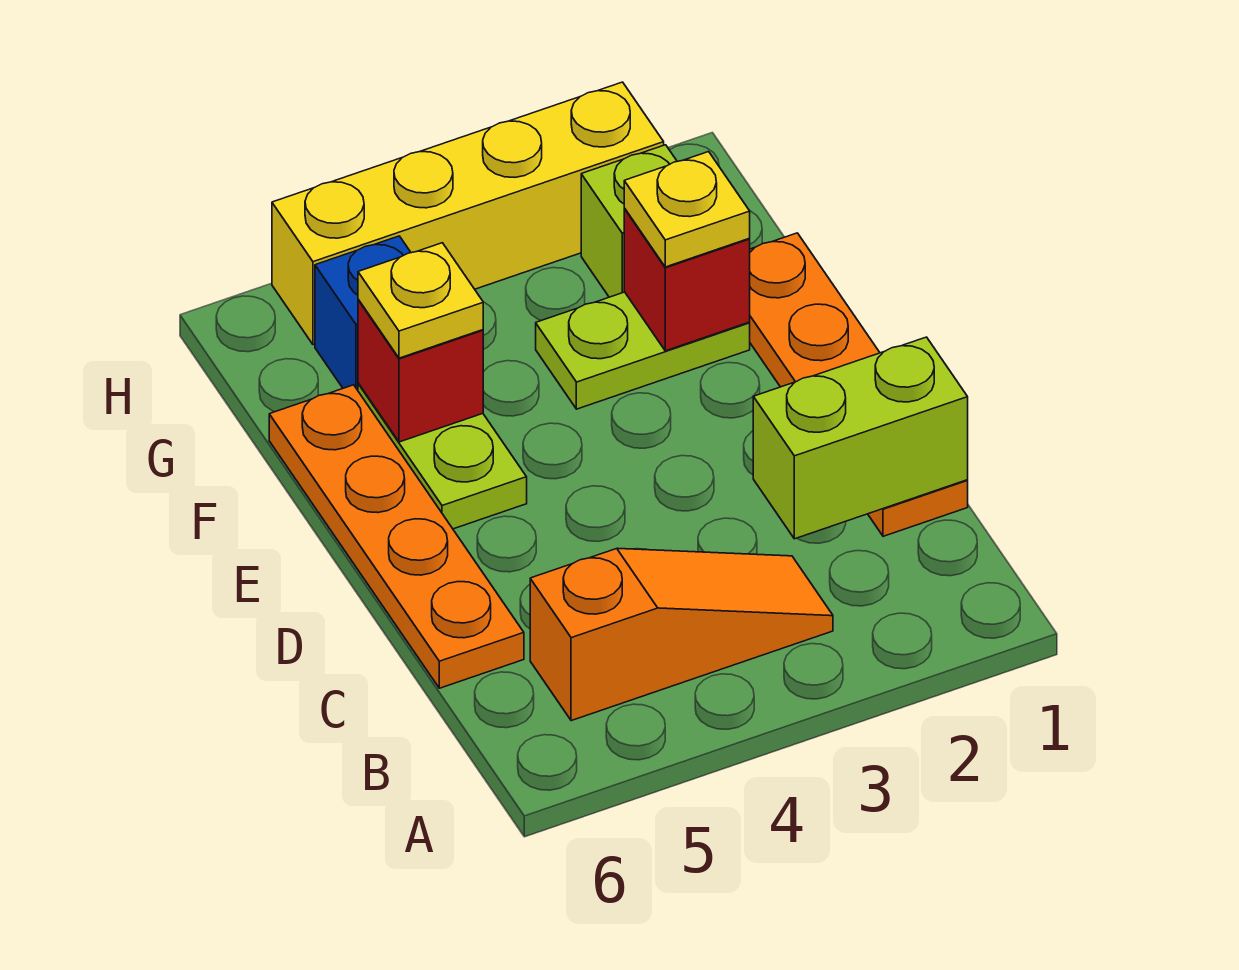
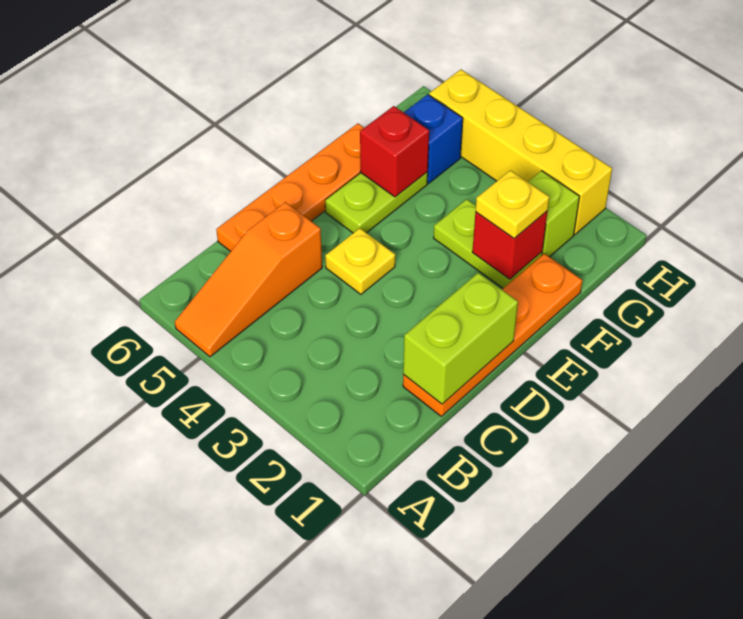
orange 1x3 slope [530,548,833,721] -> orange 1x3 slope turned to [175,202,322,357]
lime 1x2 brick [753,337,968,539] -> lime 1x2 brick turned to [403,273,518,404]
yellow 1x1 plate [358,243,483,358] -> yellow 1x1 plate moved to [325,228,395,294]

